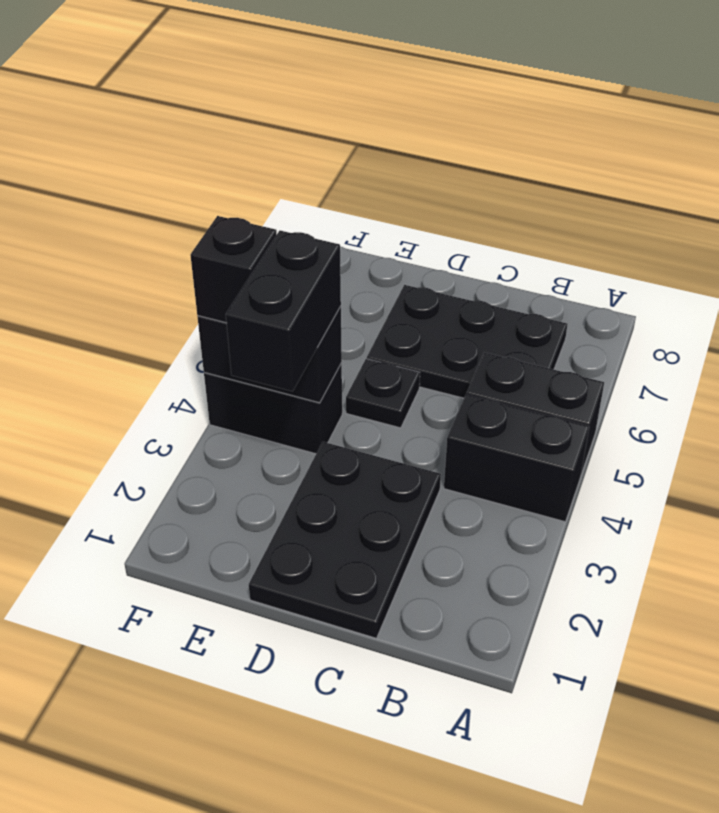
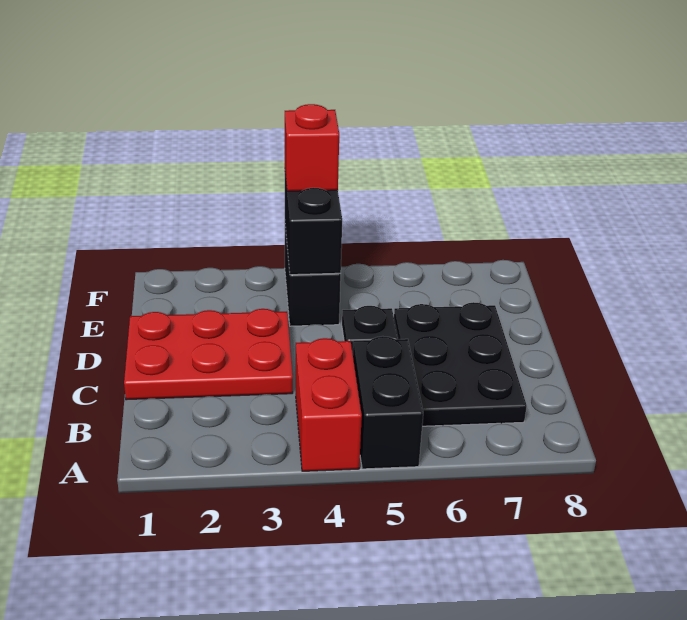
black 1x2 brick [444,395,589,522] -> red 1x2 brick [296,338,362,471]
black 2x3 plate [249,442,441,638] -> red 2x3 plate [124,309,293,400]
black 1x2 brick [226,231,341,391] -> none
black 1x1 brick [190,216,277,323] -> red 1x1 brick [285,104,339,191]

